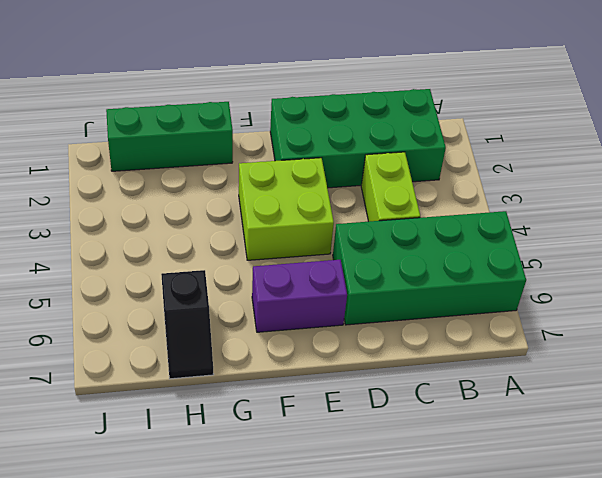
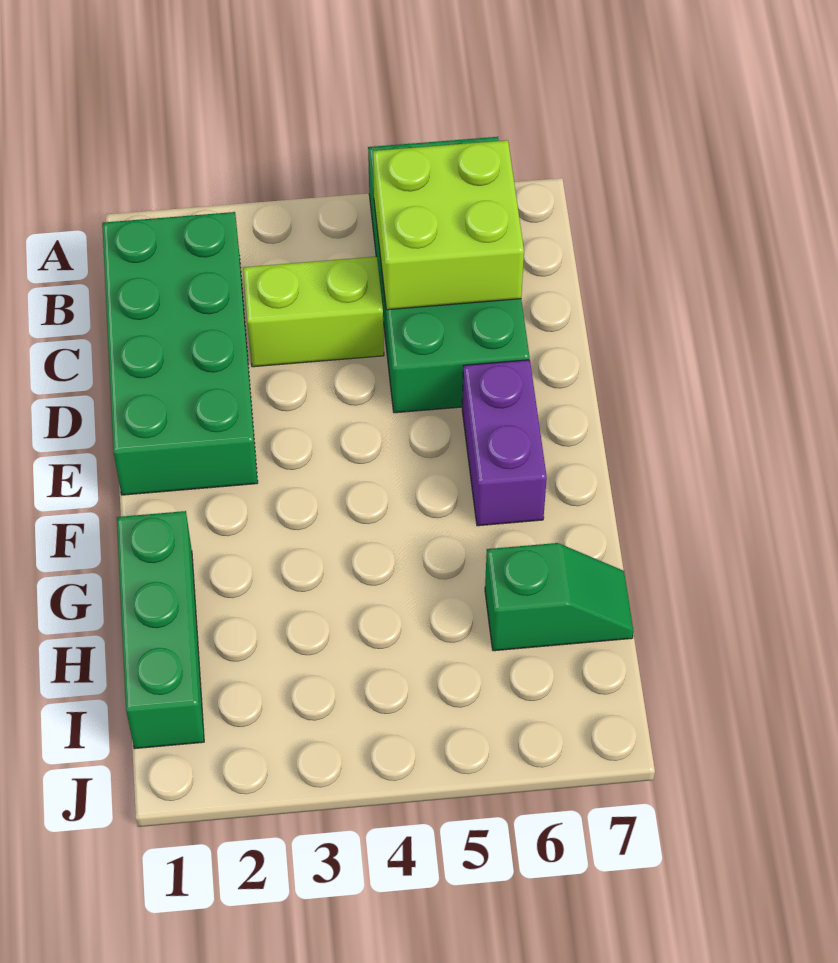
lime 2x2 brick [239,158,334,260] -> lime 2x2 brick moved to [373,140,524,310]
black 1x2 slope [161,270,214,379] -> green 1x2 slope [485,543,633,651]

